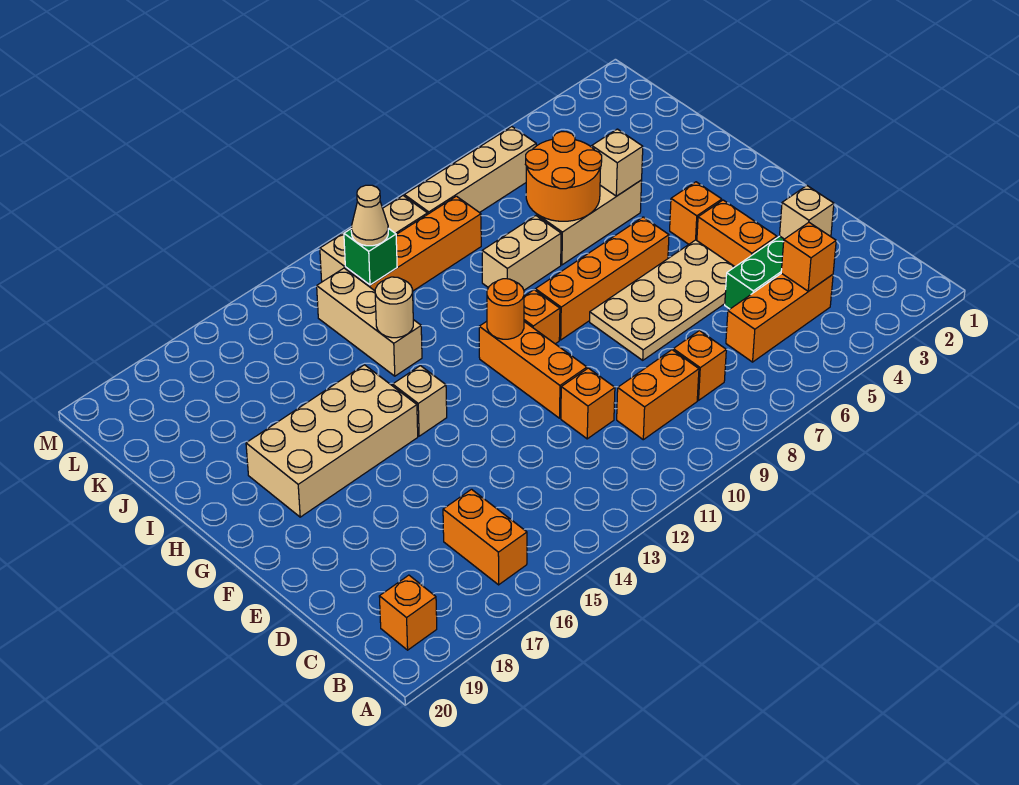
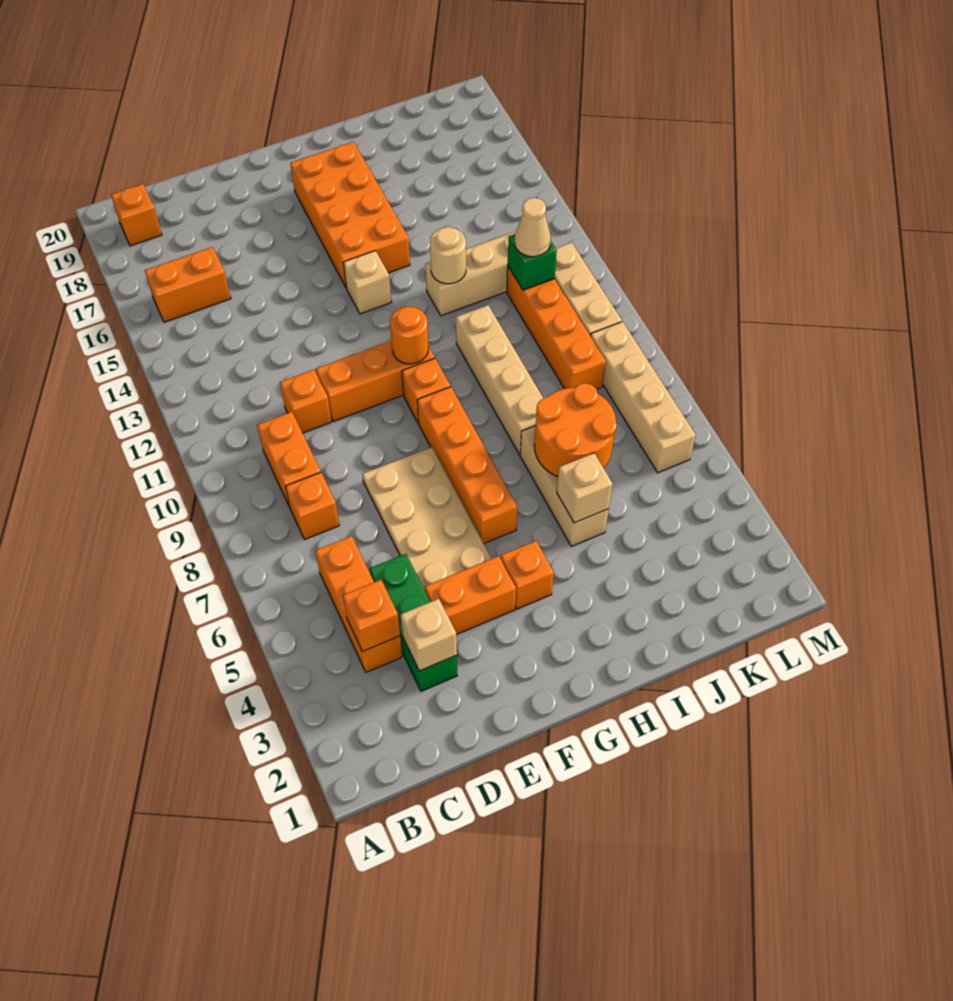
tan 2x4 brick [246,365,418,517] -> orange 2x4 brick [290,142,410,288]
tan 1x2 brick [482,216,561,290] -> tan 1x4 brick [456,305,543,455]

